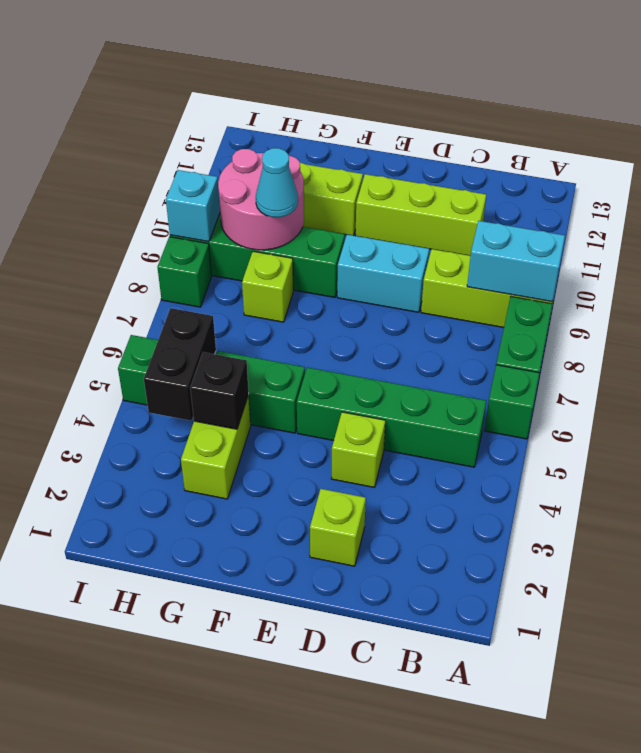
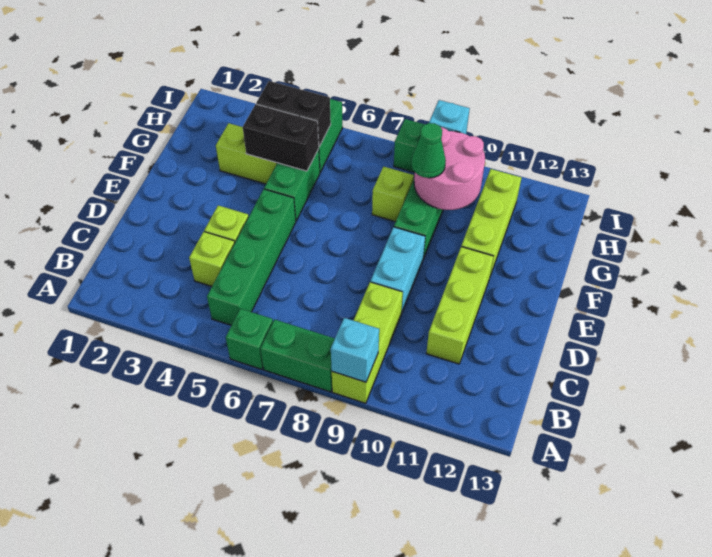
cyan 1x2 brick [467,221,565,302] -> cyan 1x1 brick [331,318,379,382]
lime 1x1 brick [310,489,366,566] -> lime 1x1 brick moved to [189,232,235,286]
black 1x1 brick [190,352,249,429] -> black 1x2 brick [243,104,319,171]
cyan 1x1 cone [256,148,298,217] -> green 1x1 cone [411,123,446,178]

